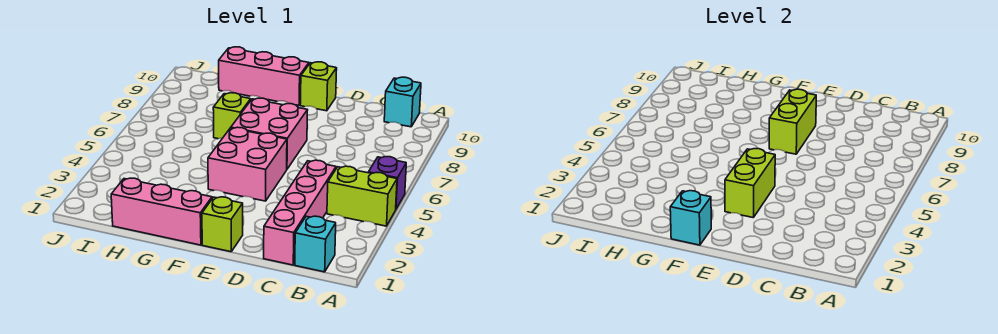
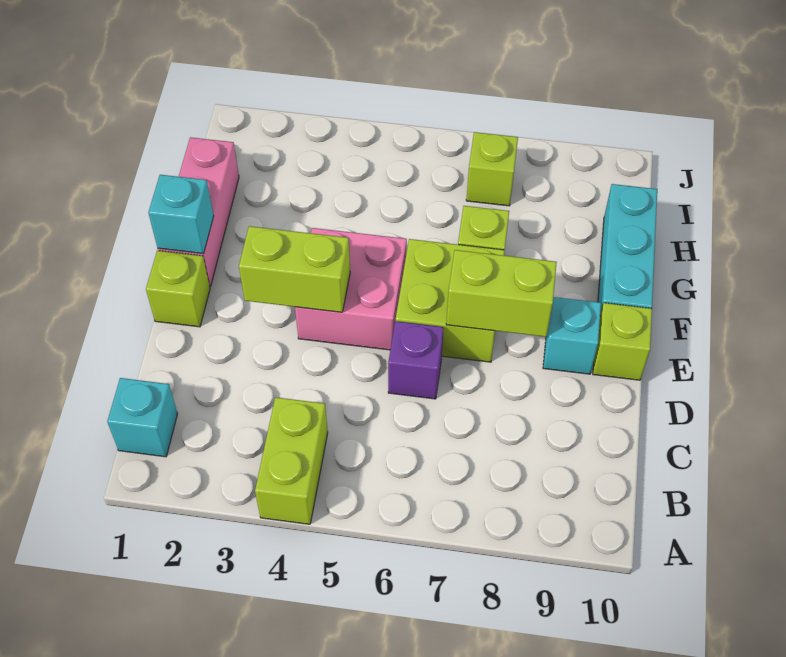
purple 1x1 brick [368,157,406,209] -> purple 1x1 brick moved to [388,321,444,399]
cyan 1x1 brick [384,77,421,127] -> cyan 1x1 brick moved to [543,297,601,374]
pink 1x4 brick [264,160,336,265] -> none
pink 2x2 brick [231,98,308,169] -> lime 2x2 brick [396,239,505,362]
pink 1x3 brick [218,47,309,105] -> cyan 1x3 brick [598,184,657,314]
none -> lime 1x1 brick [466,132,518,206]

